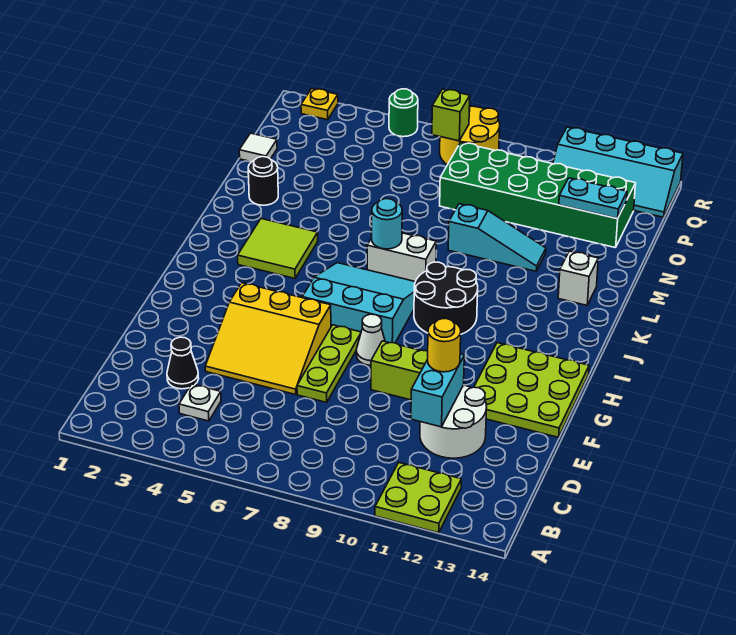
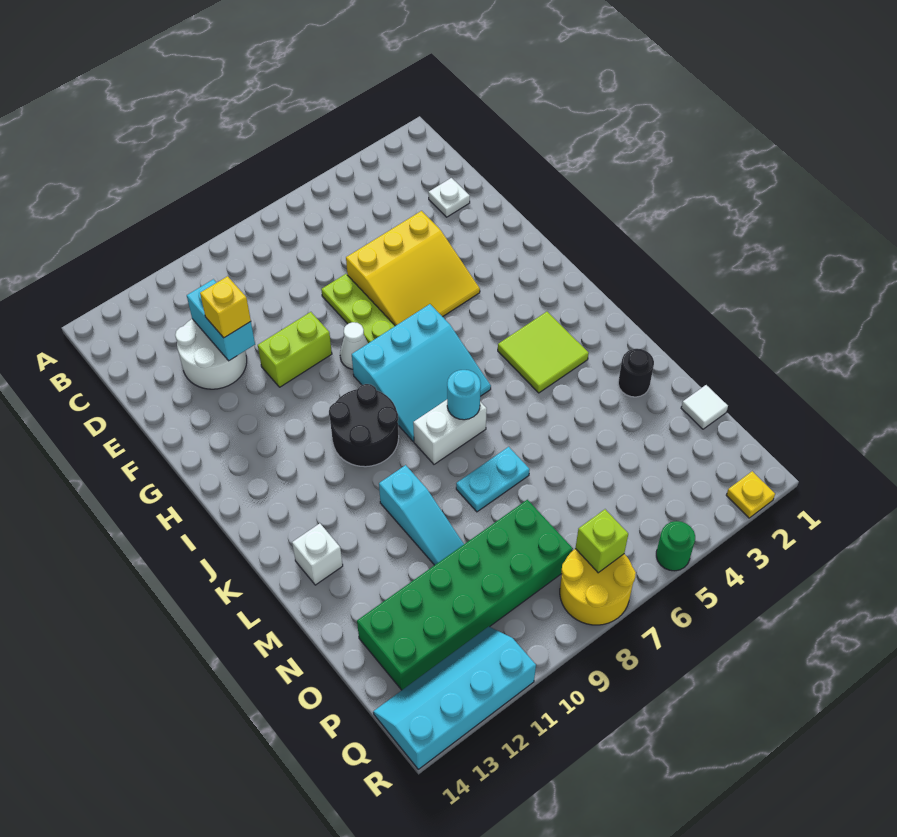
lime 2x2 plate [375,463,461,533] -> none
white 1x1 plate [179,384,221,421] -> white 1x1 plate moved to [428,178,470,217]
black 1x1 cone [167,337,199,389] -> none
yellow 3x3 slope [205,283,331,394] -> yellow 3x3 slope turned to [346,211,480,326]
yellow 1x1 round brick [428,319,461,372] -> yellow 1x1 brick [200,276,251,338]
lime 3x3 plate [474,343,589,437] -> none
cyan 1x3 slope [448,204,546,271] -> cyan 1x3 slope turned to [379,465,464,565]
cyan 1x2 plate [559,178,627,219] -> cyan 1x2 plate moved to [456,447,530,512]

